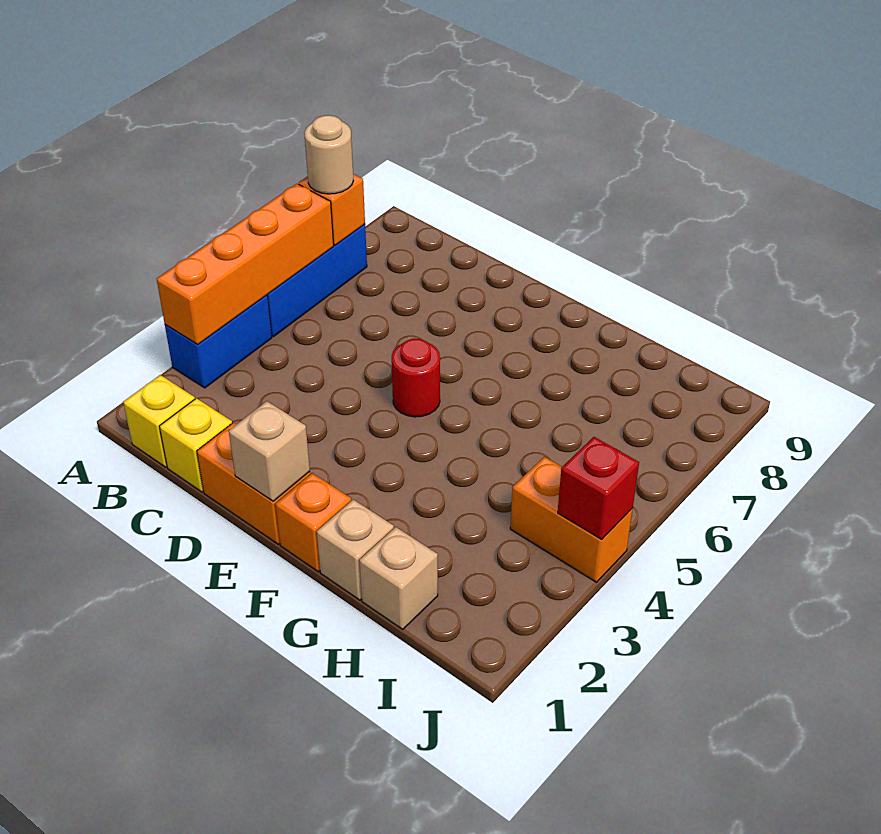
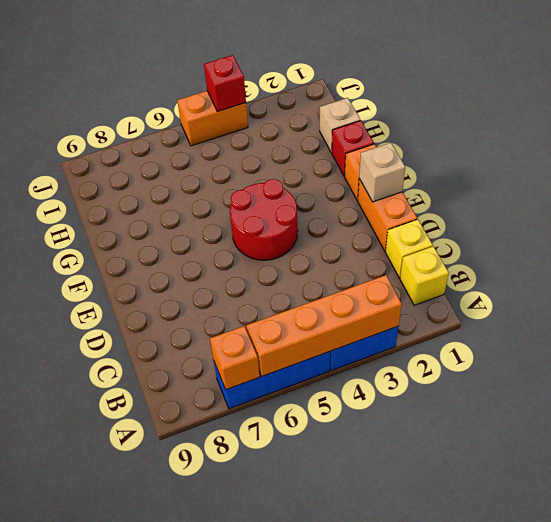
tan 1x1 round brick [304,115,353,194] -> none
red 1x1 round brick [392,339,440,417] -> red 2x2 round brick [230,179,298,260]
tan 1x1 brick [317,499,394,600] -> red 1x1 brick [332,120,374,176]
orange 1x2 brick [510,457,633,582] -> orange 1x2 brick turned to [177,91,248,146]

